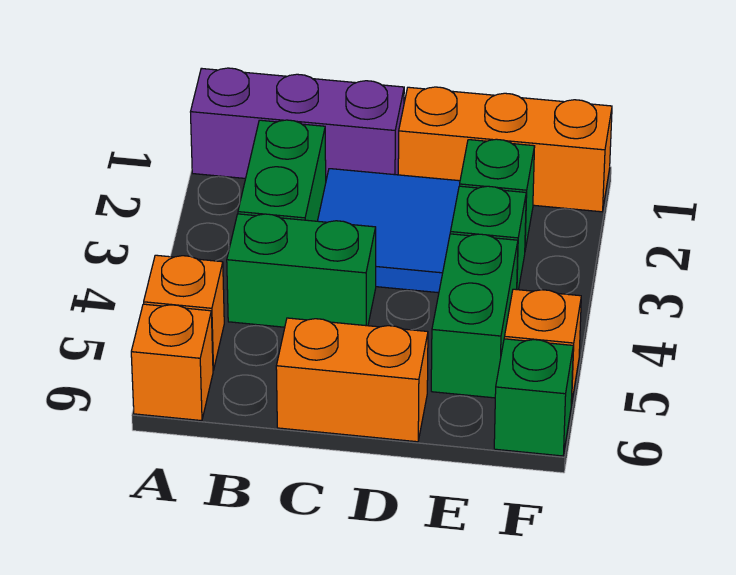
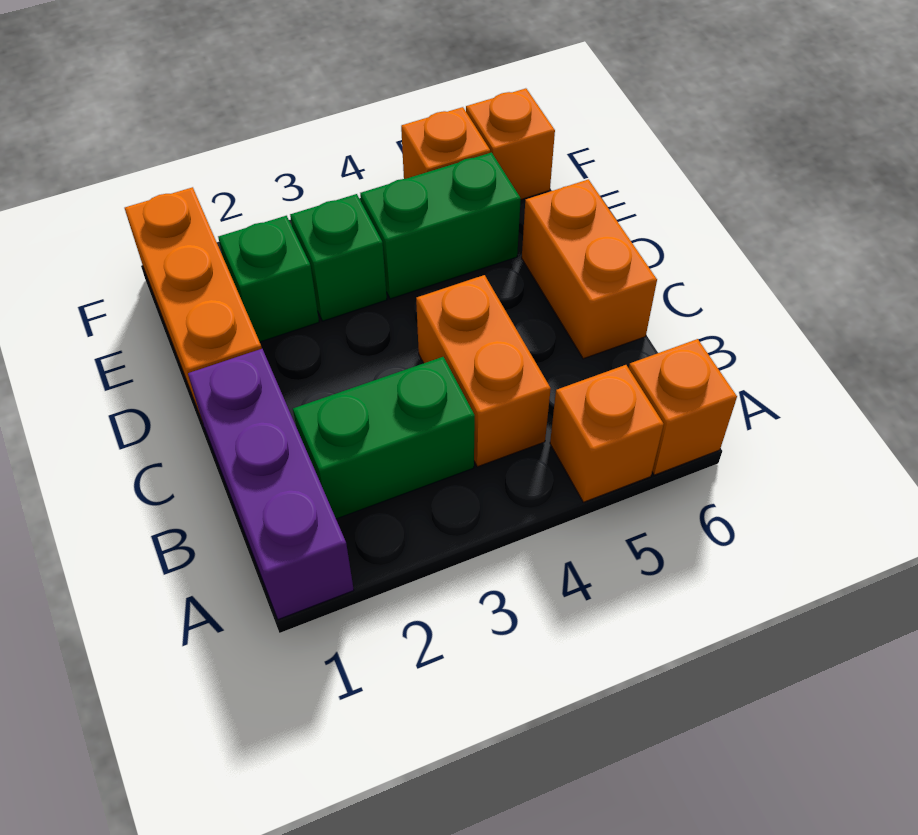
green 1x2 brick [227,214,376,327] -> orange 1x2 brick [416,275,551,467]
blue 2x2 tile [318,169,460,293] -> none
green 1x1 brick [494,339,573,456] -> orange 1x1 brick [466,88,555,200]

